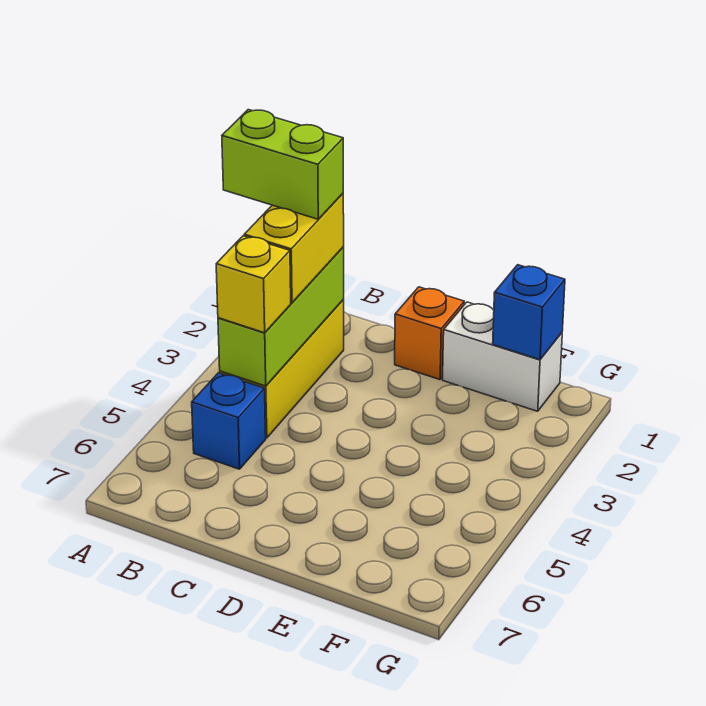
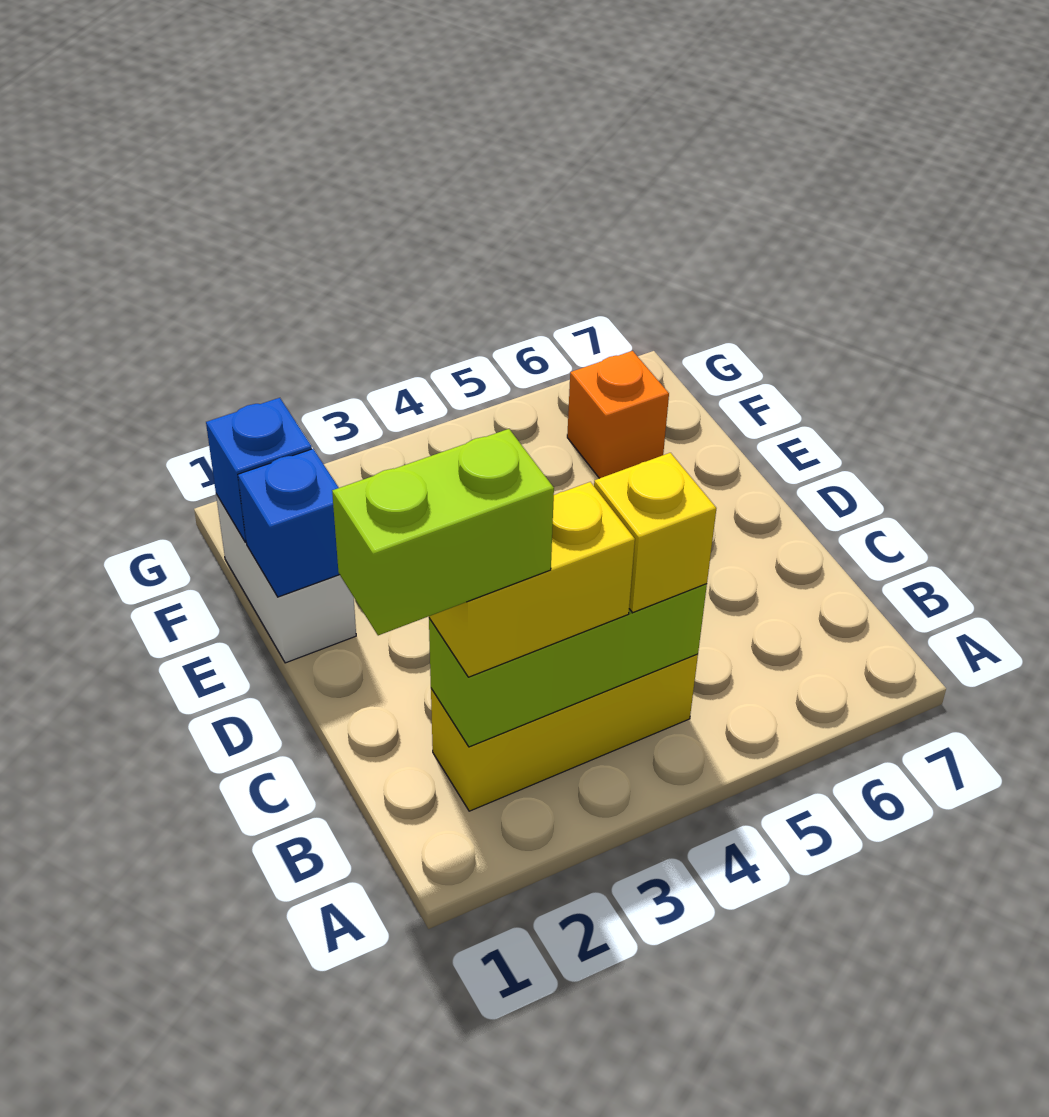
lime 1x2 brick [222,110,343,219] -> lime 1x2 brick turned to [332,429,554,635]
blue 1x1 brick [192,373,266,469] -> blue 1x1 brick moved to [238,449,339,597]
orange 1x1 brick [395,287,464,380] -> orange 1x1 brick moved to [567,351,669,478]

